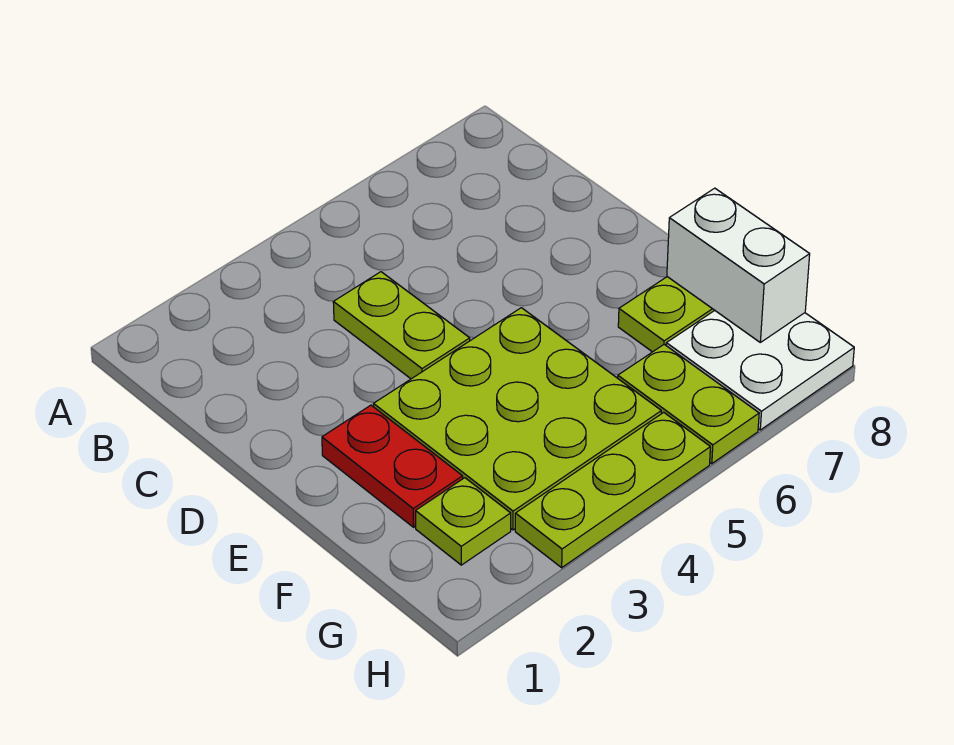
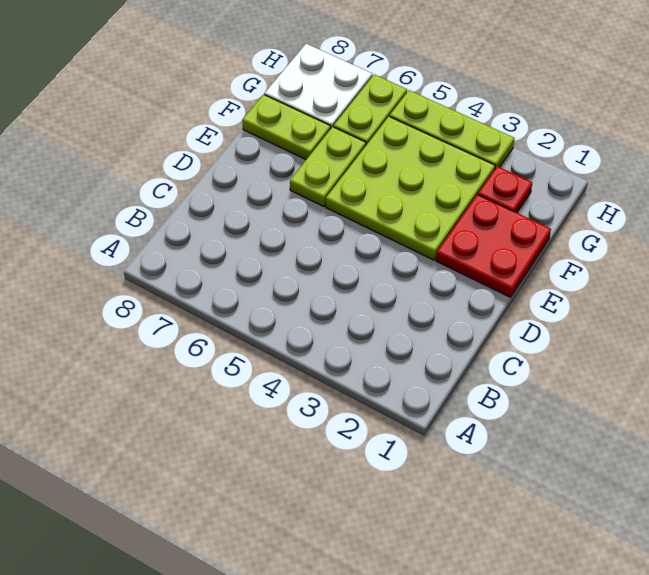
lime 1x2 plate [333,272,470,379] -> lime 1x2 plate moved to [290,127,366,207]
red 1x2 plate [322,405,463,527] -> red 2x2 plate [436,194,551,297]
white 1x2 brick [667,188,810,342] -> none
lime 1x1 plate [416,478,511,565] -> red 1x1 plate [478,166,532,213]

